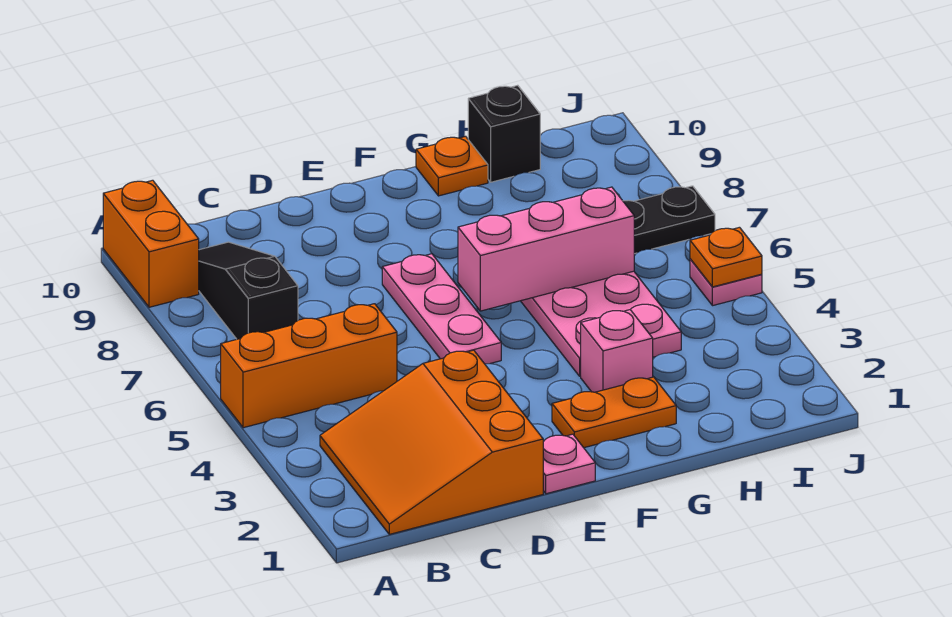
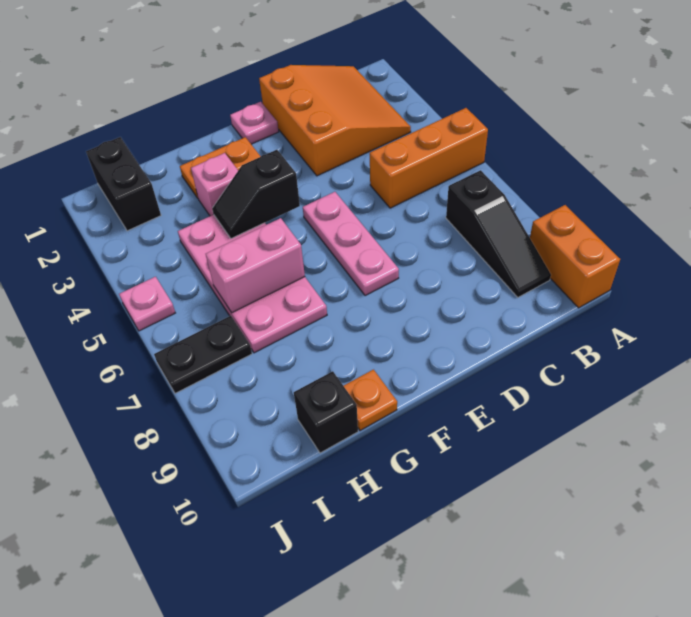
none -> black 1x2 slope [212,150,300,238]
pink 1x3 brick [458,187,634,311] -> pink 1x2 brick [206,218,305,313]
none -> black 1x2 brick [86,137,161,231]
orange 1x1 plate [690,227,762,287] -> none

